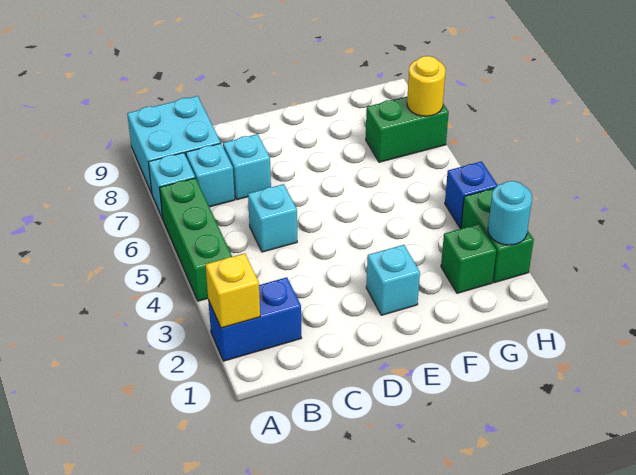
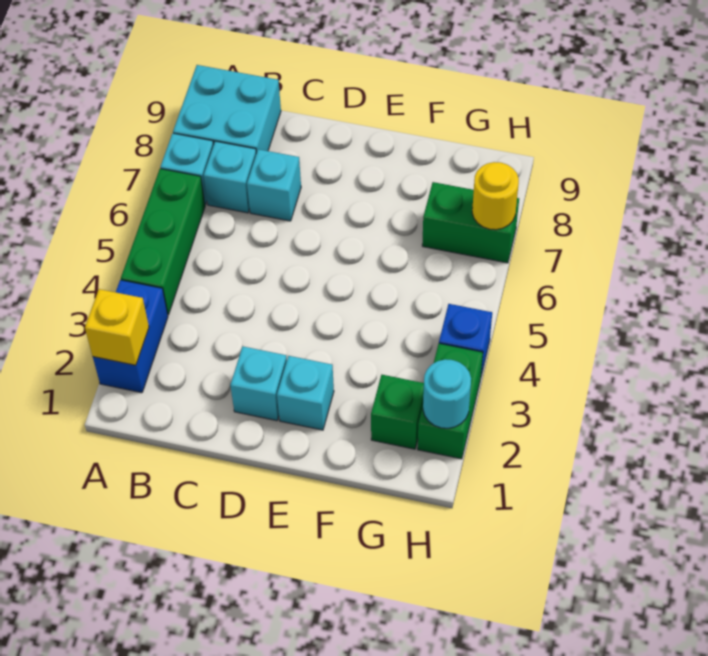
blue 1x2 brick [208,277,301,361] -> blue 1x2 brick turned to [93,280,168,393]
cyan 1x1 brick [248,184,297,252] -> cyan 1x1 brick moved to [230,346,287,421]

